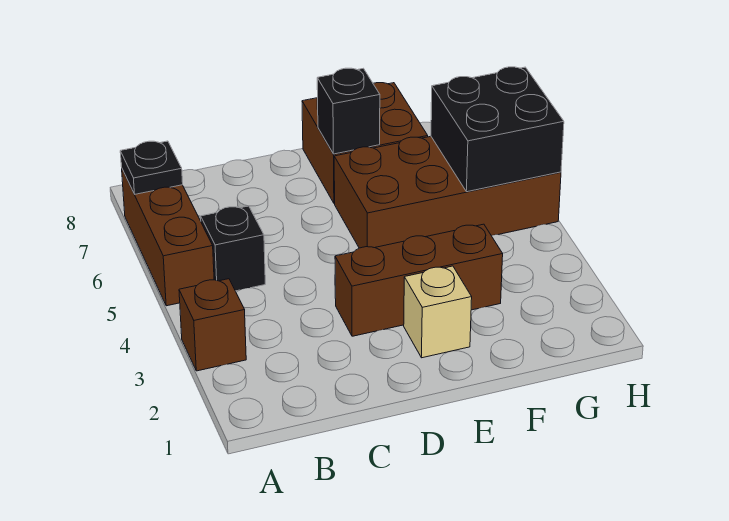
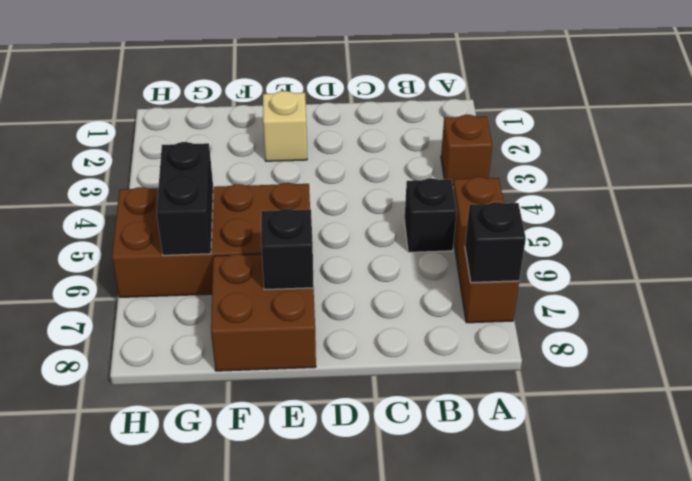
black 1x1 plate [120,141,183,194] -> black 1x1 brick [465,202,526,283]
brown 1x3 brick [335,224,503,336] -> none
black 2x2 brick [431,67,564,192] -> black 1x2 brick [157,142,213,255]

